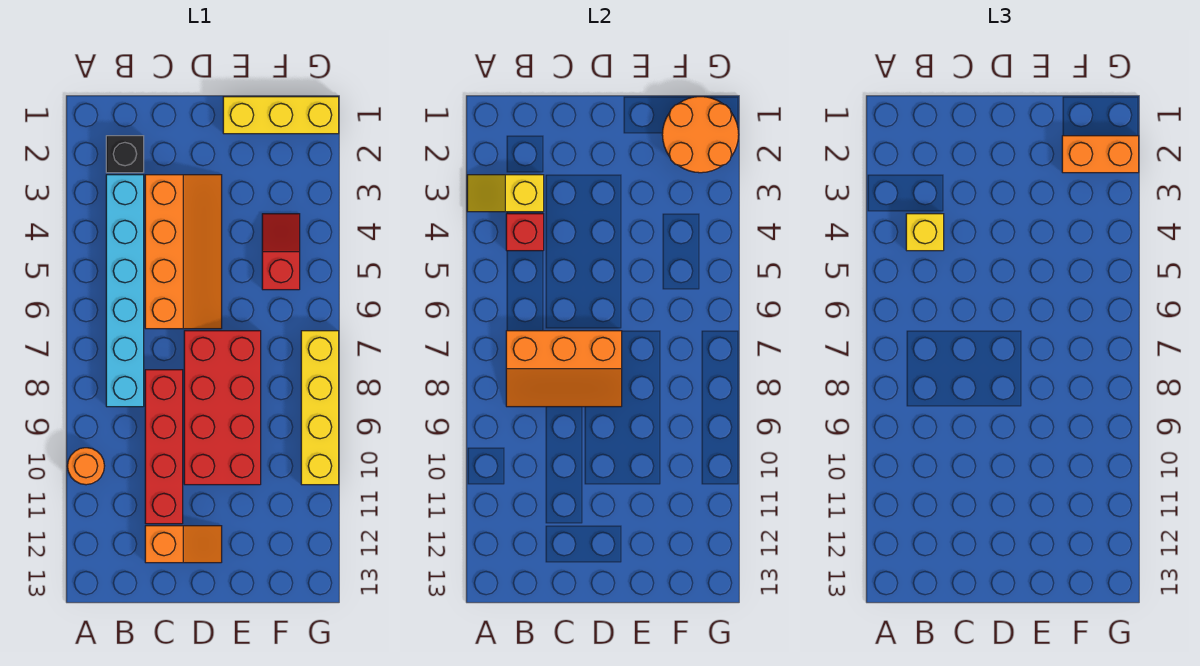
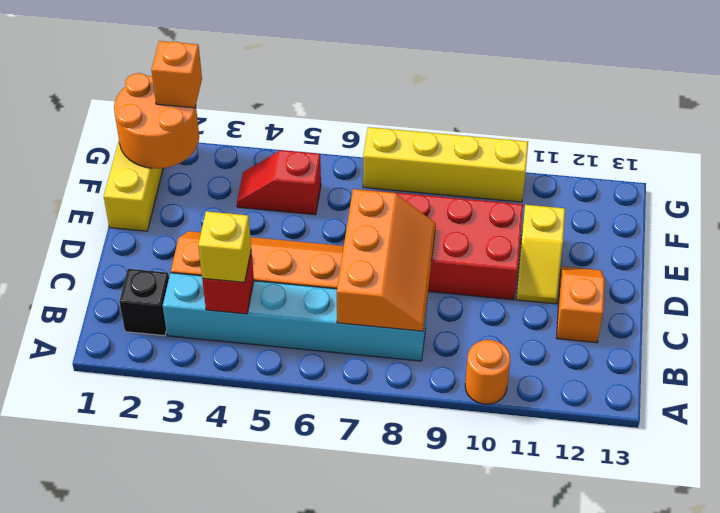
yellow 1x2 slope [467,175,544,212] -> yellow 1x2 slope moved to [516,205,565,304]
red 1x4 brick [145,370,183,524] -> none
orange 1x2 brick [1062,136,1139,173] -> orange 1x1 brick [151,41,202,108]

